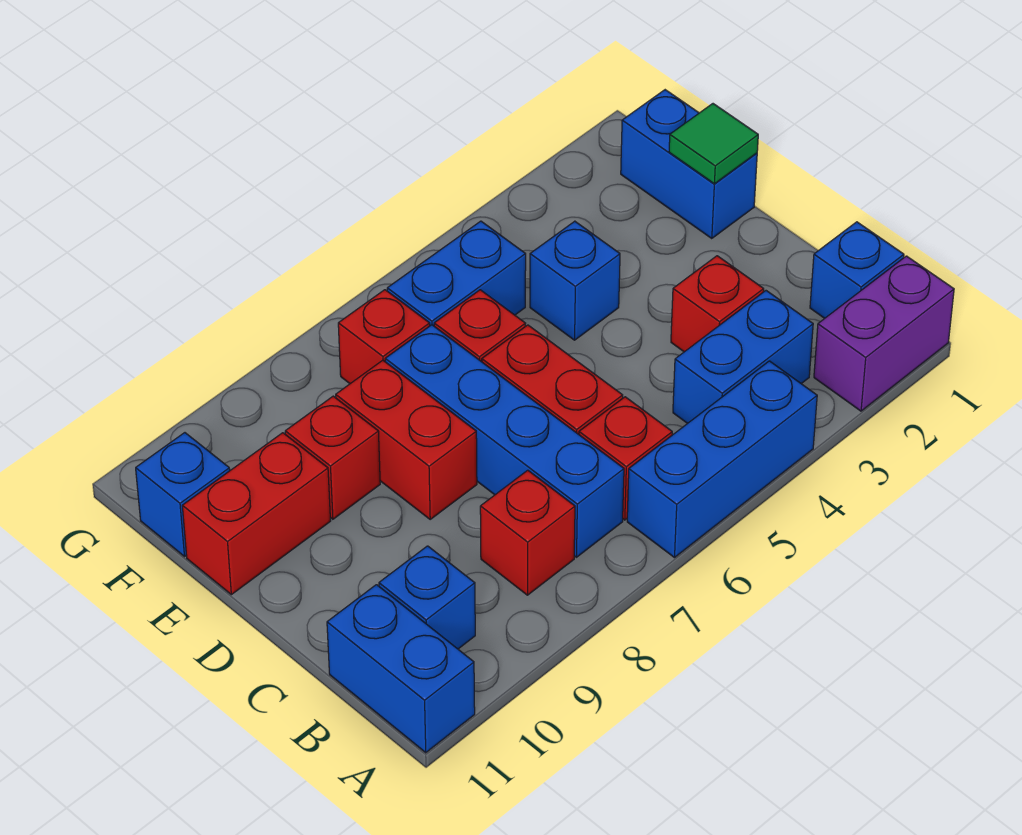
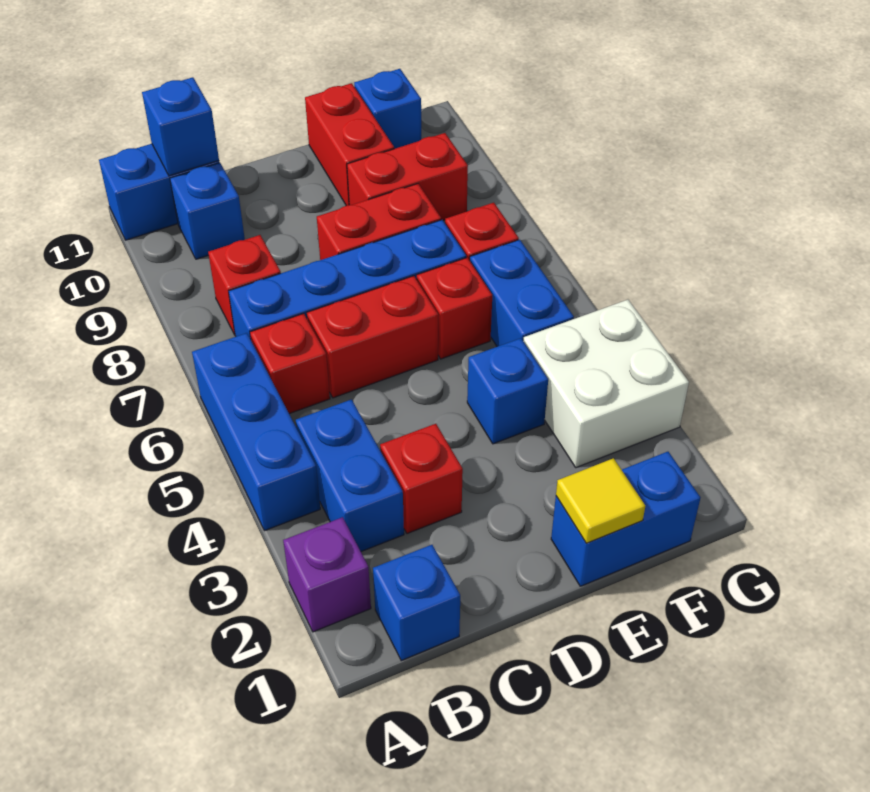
purple 1x2 brick [814,256,954,411] -> purple 1x1 brick [283,517,371,632]
none -> blue 1x1 brick [142,77,219,176]
green 1x1 tile [669,104,758,184] -> yellow 1x1 tile [556,458,645,543]
red 1x1 brick [285,396,380,519] -> red 1x2 brick [347,133,468,220]
none -> white 2x2 brick [523,300,689,468]

